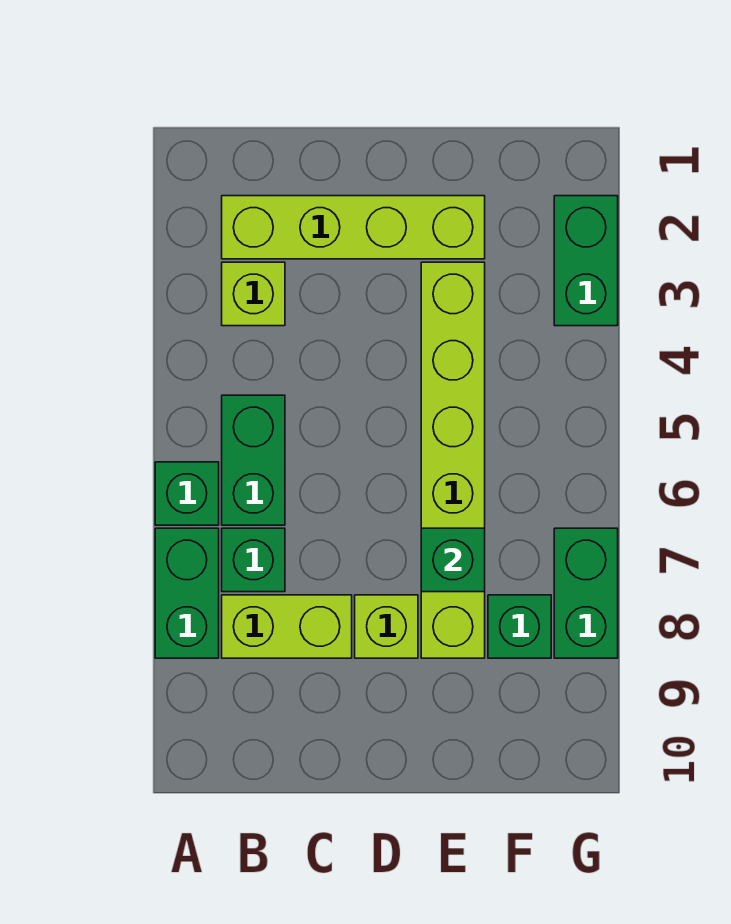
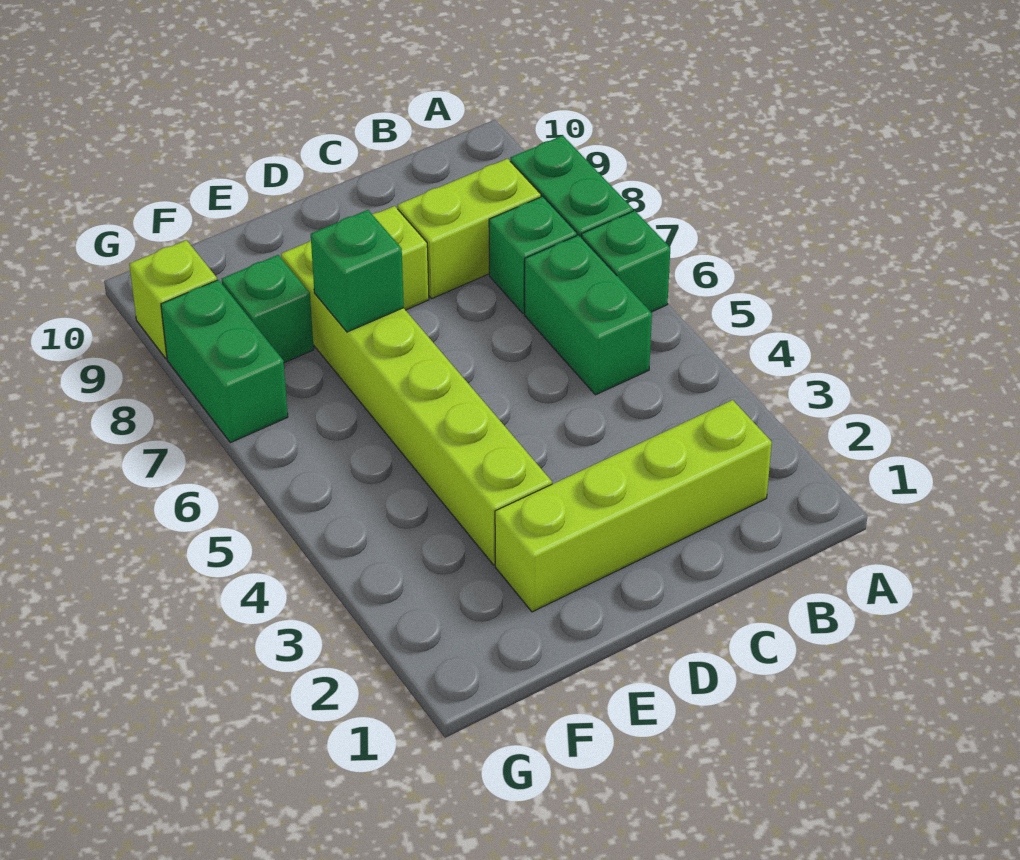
lime 1x1 brick [222,262,285,326] -> lime 1x1 brick moved to [129,240,217,359]
green 1x2 brick [554,196,618,326] -> none

